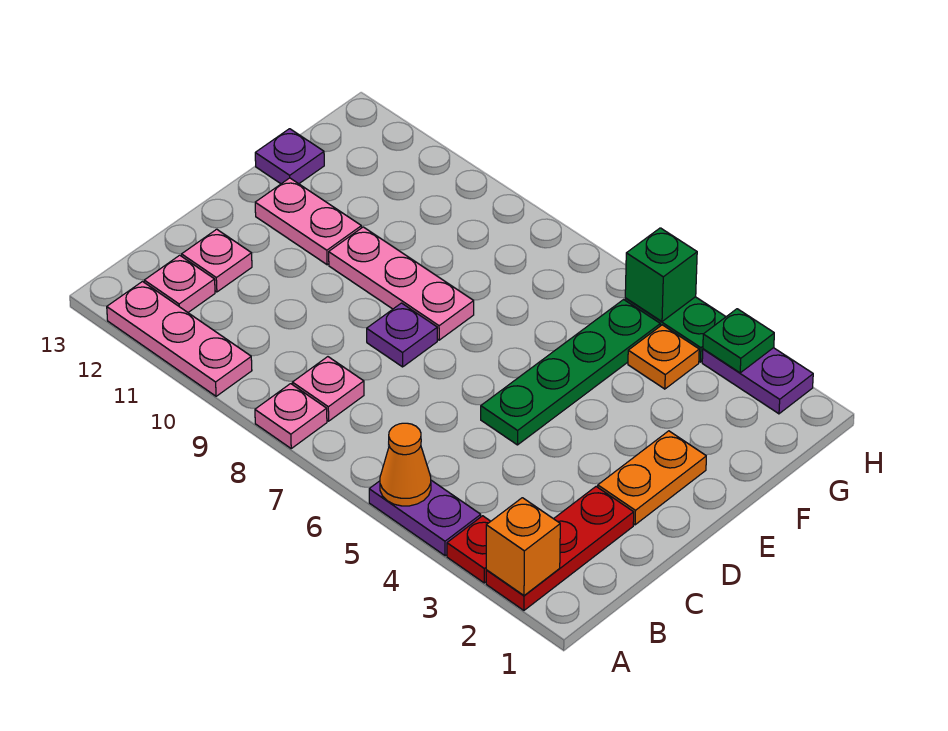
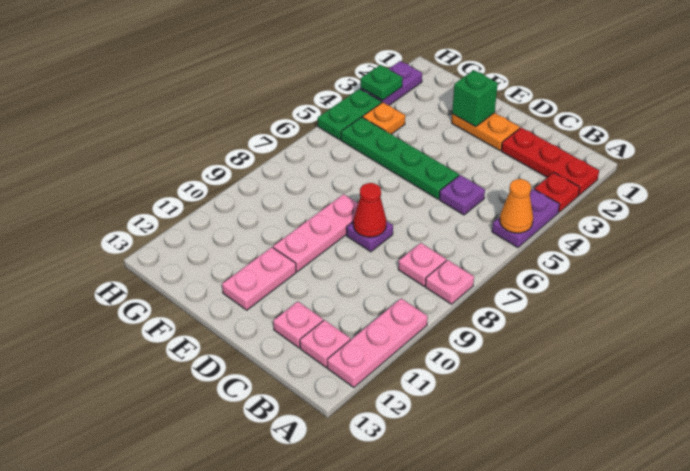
orange 1x1 brick [486,498,560,595] -> none
none -> red 1x1 cone [353,183,386,237]
purple 1x1 plate [255,129,324,184] -> purple 1x1 plate moved to [439,175,485,215]
green 1x1 brick [625,228,697,321] -> green 1x1 brick moved to [452,70,498,127]

